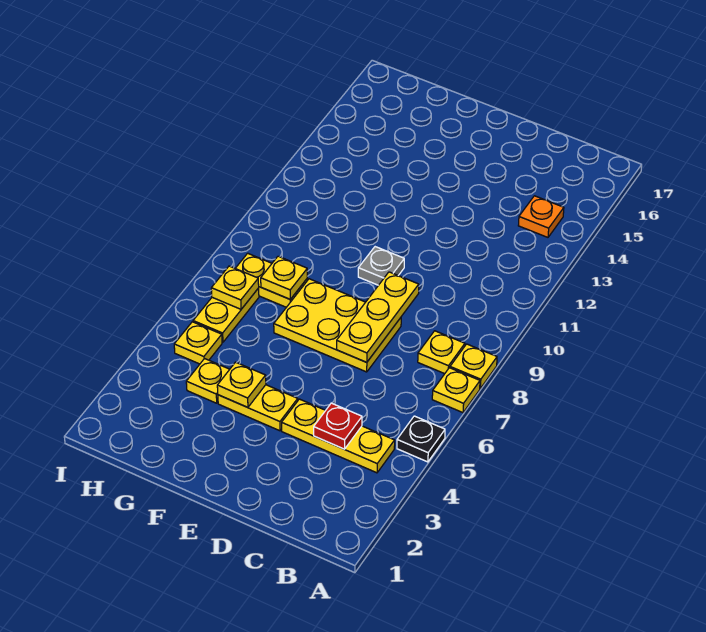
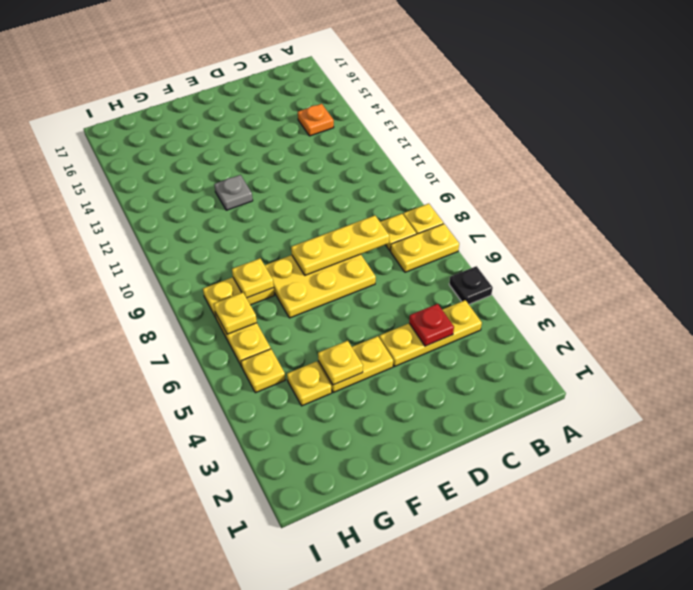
yellow 1x1 plate [432,368,480,413] -> yellow 1x2 plate [391,224,459,272]
yellow 1x3 plate [337,272,419,362] -> yellow 1x3 plate turned to [291,216,389,275]
grey 1x1 plate [358,247,404,285] -> grey 1x1 plate moved to [214,175,253,210]

